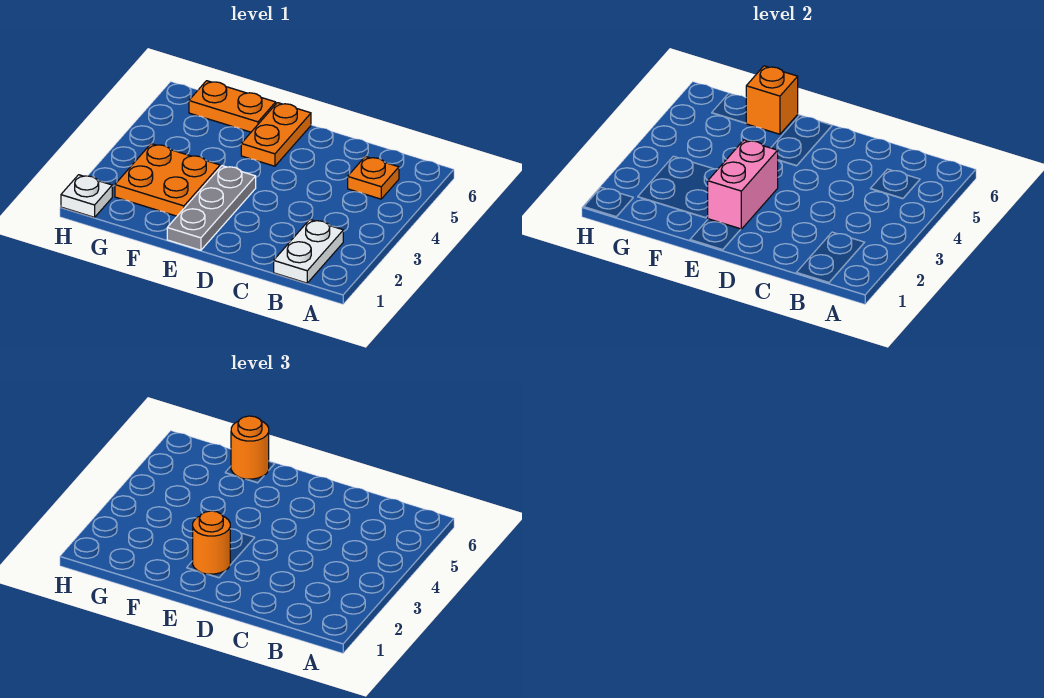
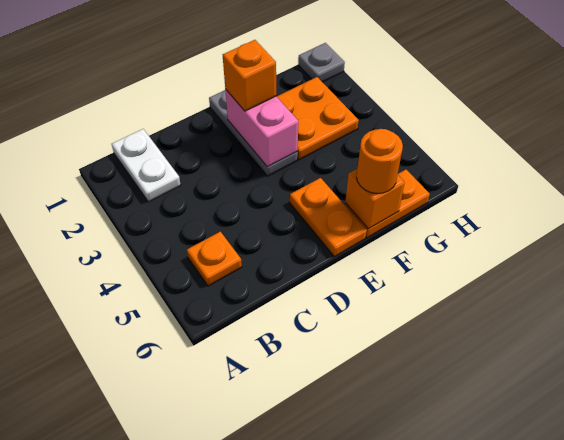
orange 1x1 round brick [193,511,230,574] -> orange 1x1 brick [223,40,276,111]
white 1x1 plate [61,175,112,217] -> grey 1x1 plate [298,43,345,82]

